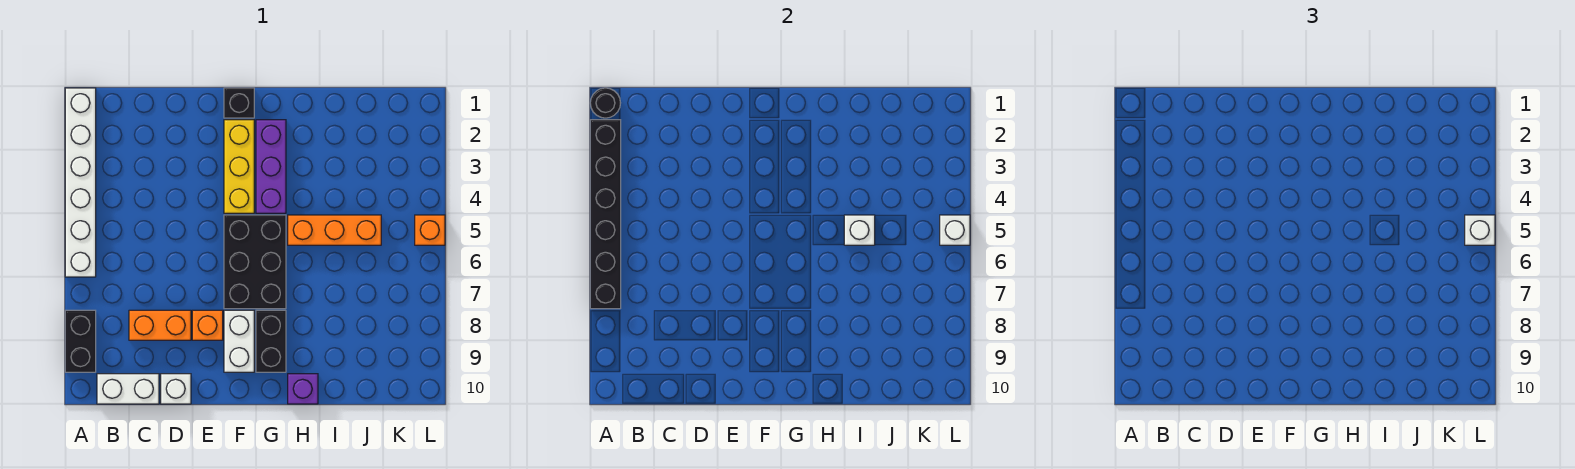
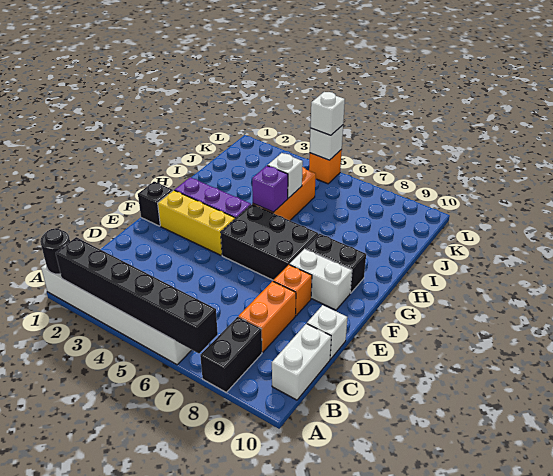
black 1x2 brick [65,310,96,372] -> black 1x2 brick turned to [200,317,262,392]
purple 1x1 brick [288,374,318,404] -> purple 1x1 brick moved to [252,166,288,212]

